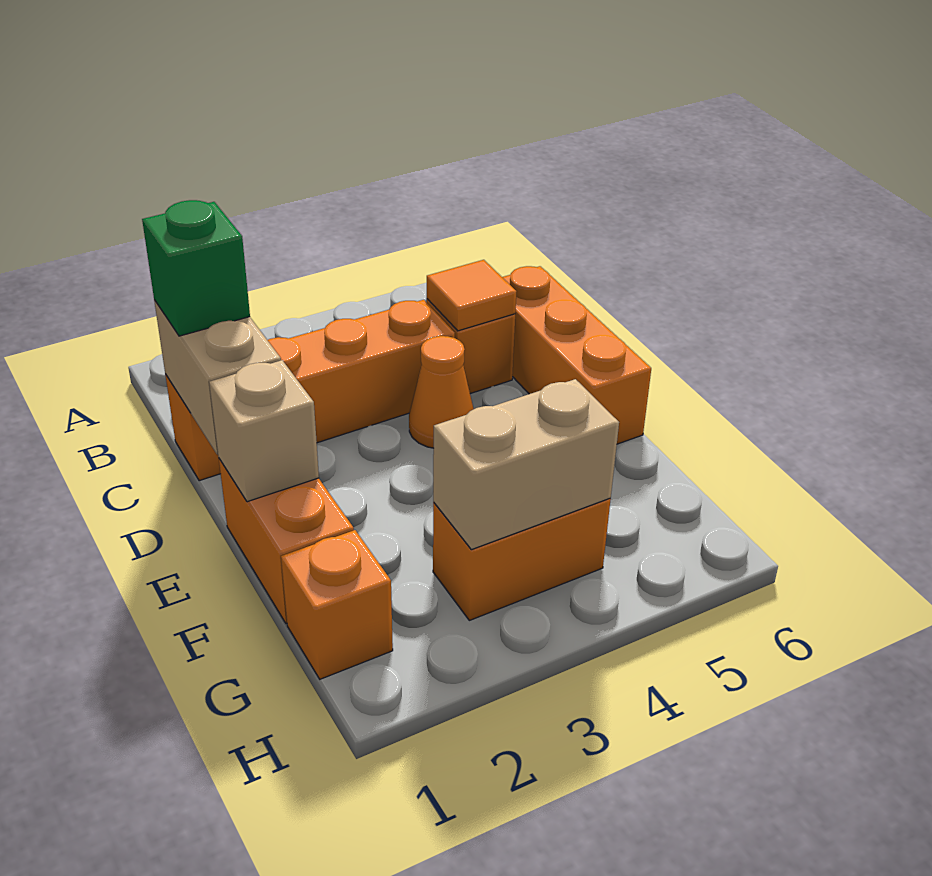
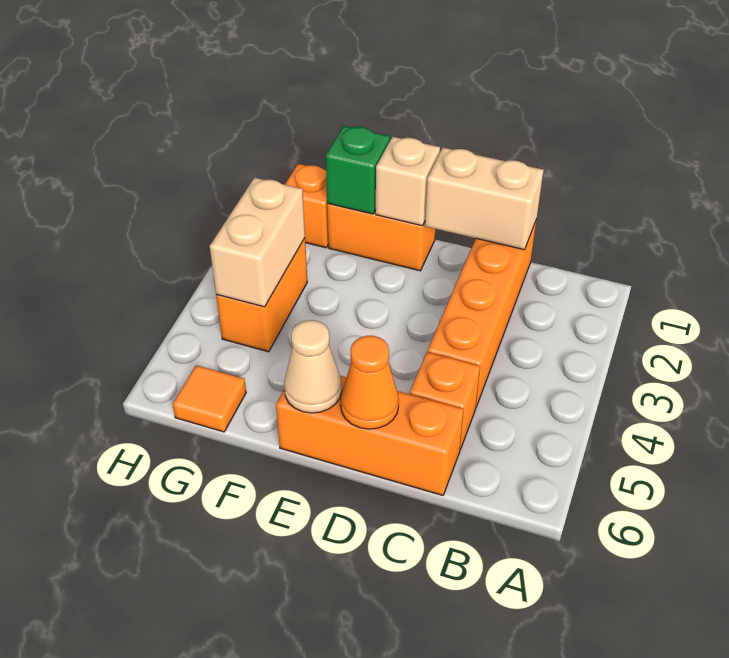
green 1x1 brick [142,200,250,336] -> green 1x1 brick moved to [326,126,390,214]
orange 1x1 tile [427,260,517,331] -> orange 1x1 tile moved to [173,365,246,432]
orange 1x1 cone [409,336,474,448] -> orange 1x1 cone moved to [341,336,399,429]
none -> tan 1x1 cone [284,320,342,413]

